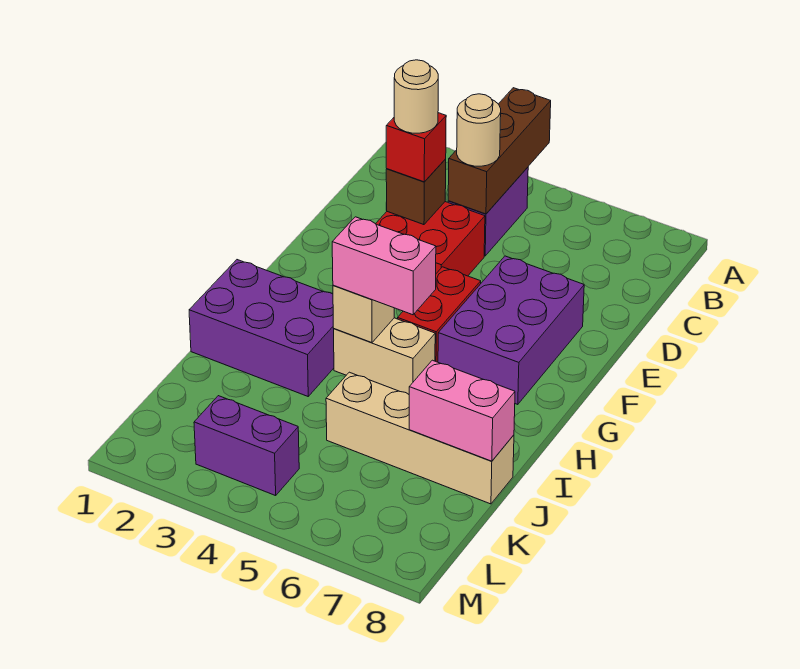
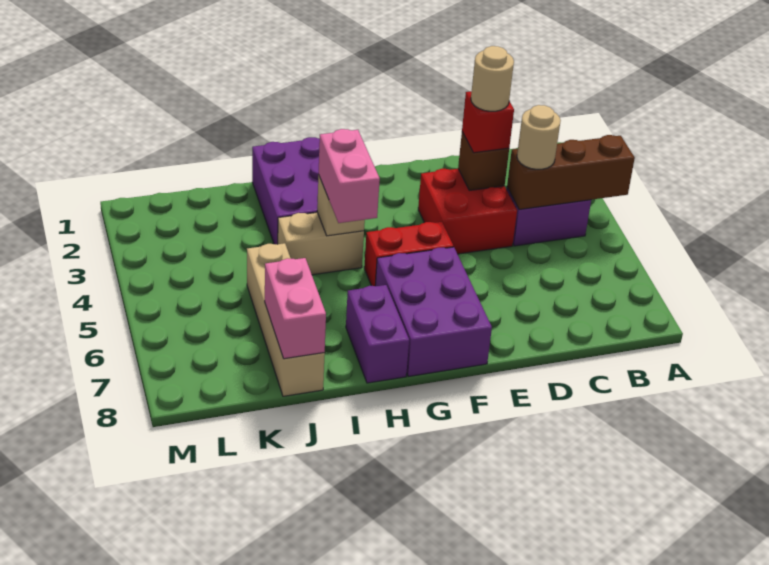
purple 2x3 brick [438,256,584,405] -> purple 2x3 brick turned to [375,247,492,377]
tan 1x2 brick [334,318,435,394] -> tan 1x2 brick turned to [278,212,364,275]
purple 1x2 brick [194,396,299,496] -> purple 1x2 brick moved to [346,285,409,383]

